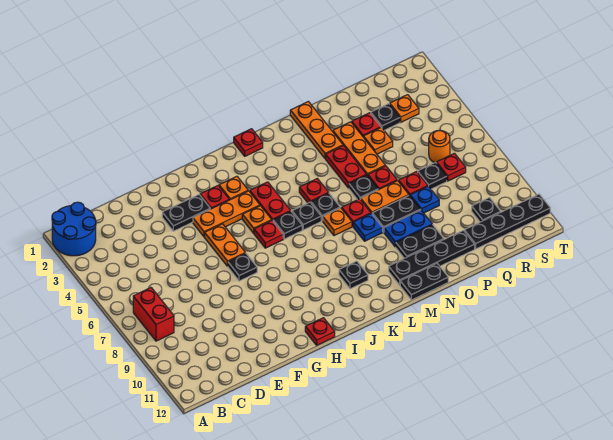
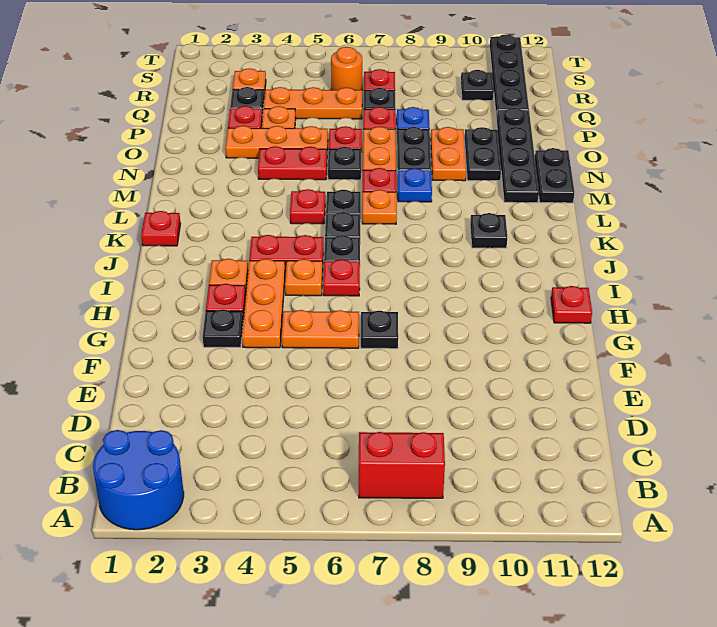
black 1x2 plate [162,195,210,231] -> black 1x1 plate [203,309,243,347]
orange 1x3 plate [290,102,343,159] -> orange 1x3 plate moved to [264,87,362,119]
blue 1x2 plate [384,210,432,247] -> orange 1x2 plate [431,127,466,181]

